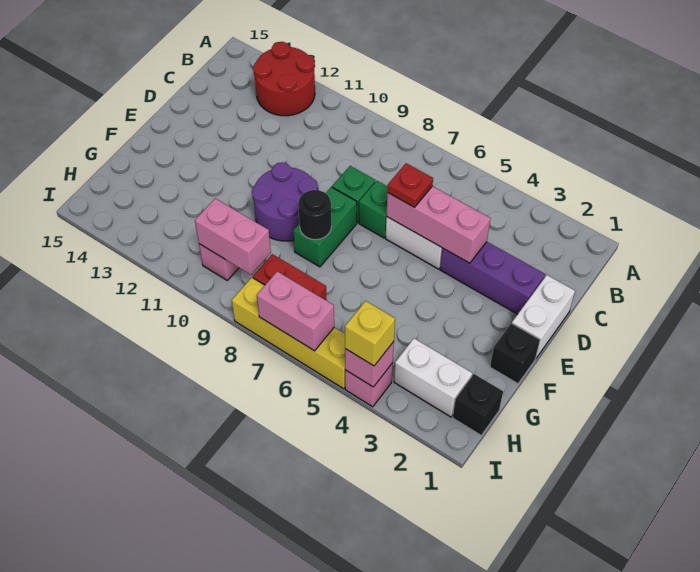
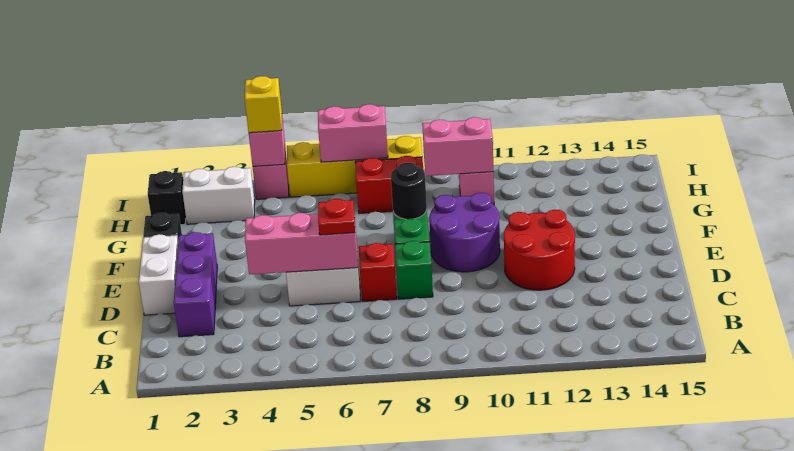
red 2x2 round brick [253,42,315,116] -> red 2x2 round brick moved to [504,210,575,290]
purple 1x3 brick [440,242,545,314] -> purple 1x3 brick turned to [174,232,217,337]
green 1x1 brick [359,181,388,238] -> red 1x1 brick [359,243,397,301]

